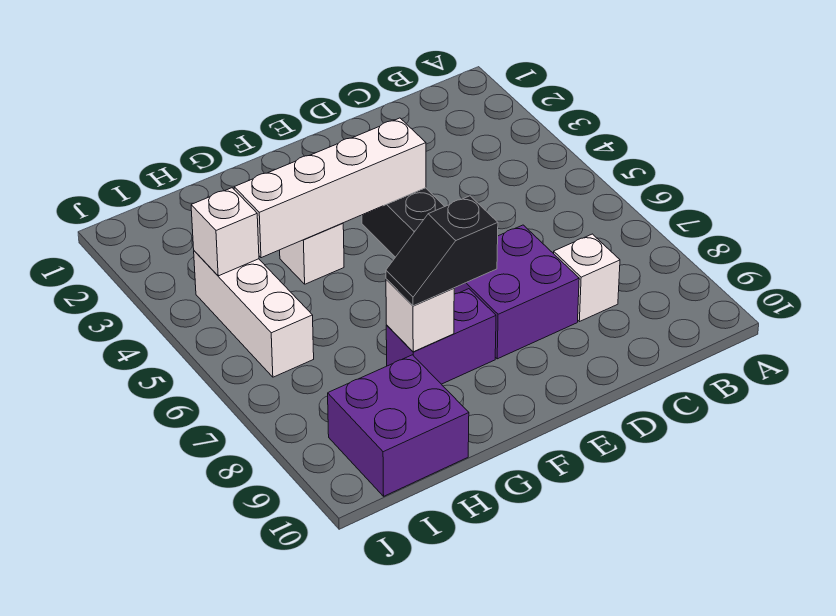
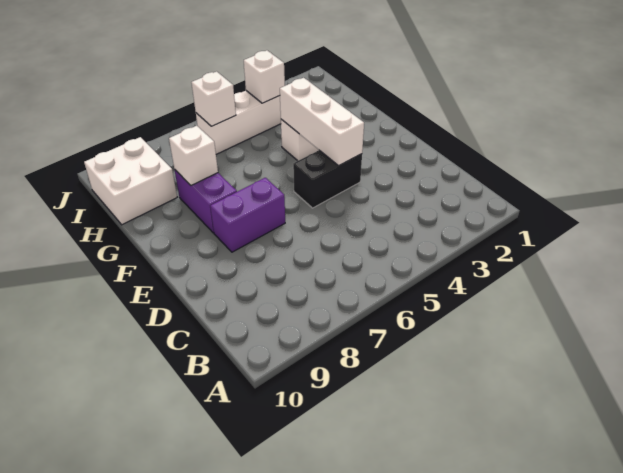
white 1x1 brick [554,234,620,322] -> white 1x1 brick moved to [191,72,236,126]
purple 2x2 brick [454,225,579,359] -> purple 1x2 brick [210,178,285,252]
white 1x4 brick [234,118,426,258] -> white 1x3 brick [280,78,364,166]
black 1x2 slope [386,196,498,306] -> none
purple 2x2 brick [328,355,469,496] -> white 2x2 brick [84,137,177,225]

